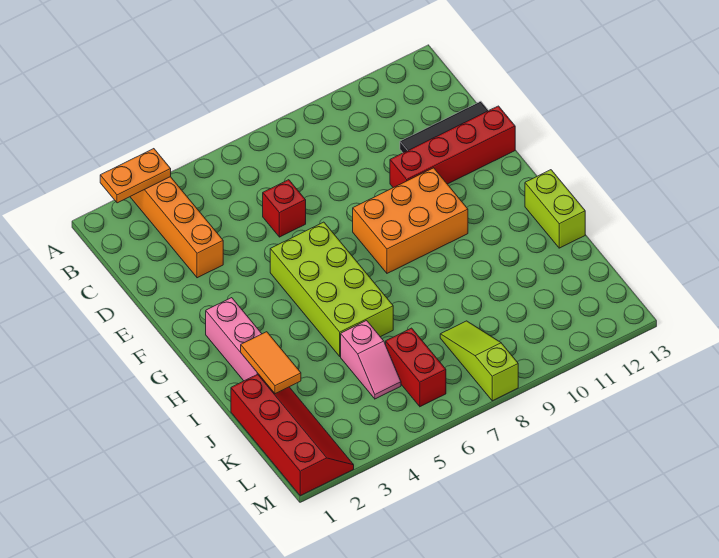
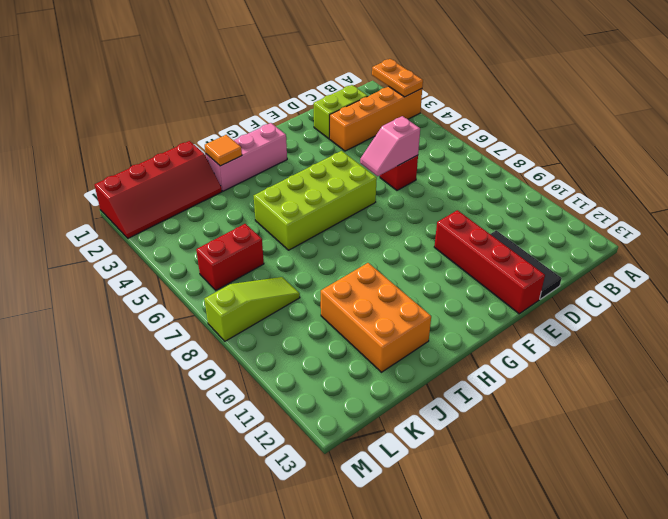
orange 2x3 brick [353,168,468,273] -> orange 2x3 brick moved to [321,263,431,372]
lime 1x2 brick [525,170,585,248] -> lime 1x2 brick moved to [314,85,368,139]
orange 1x2 tile [241,332,301,394] -> orange 1x1 tile [205,135,242,166]
pink 1x2 slope [341,321,401,399] -> pink 1x2 slope moved to [360,116,420,176]

